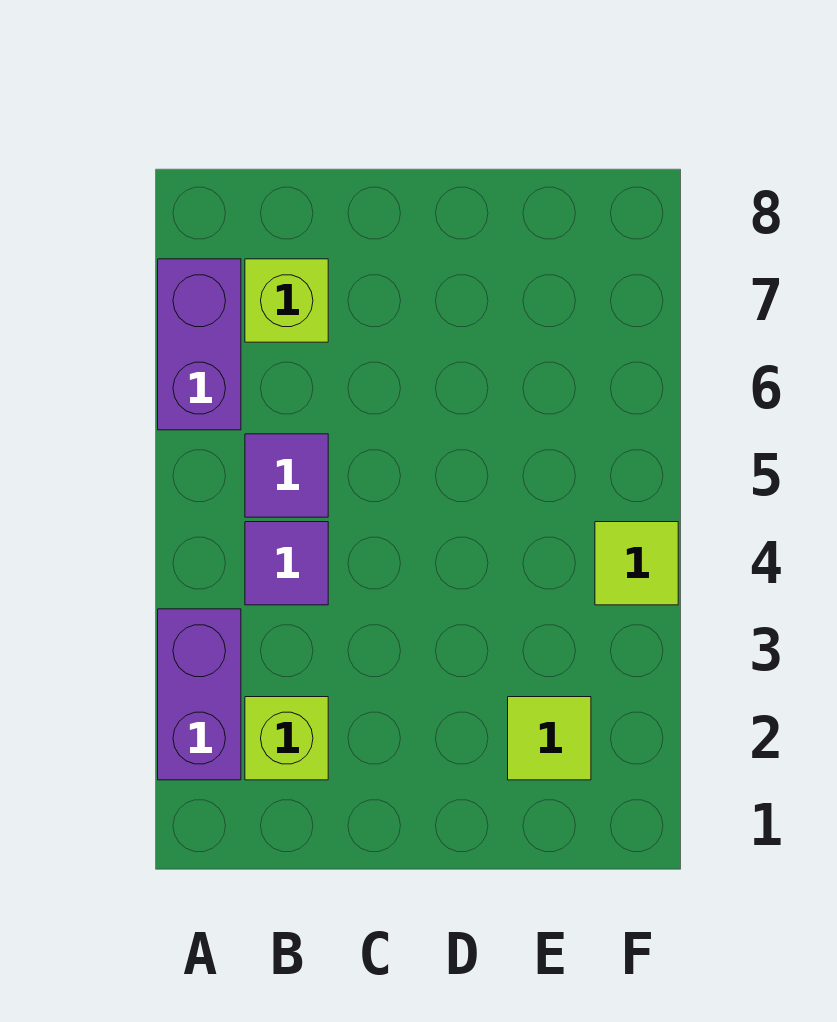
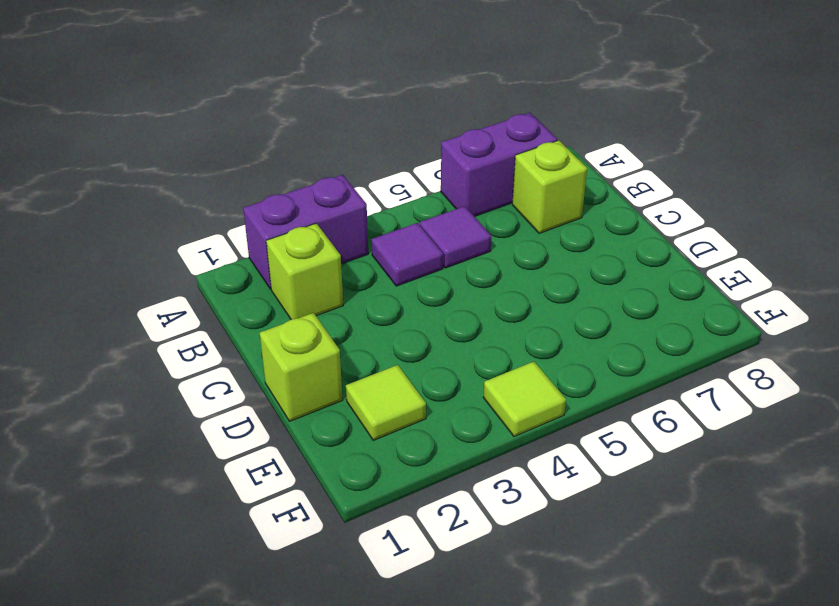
none -> lime 1x1 brick [260,313,343,421]

